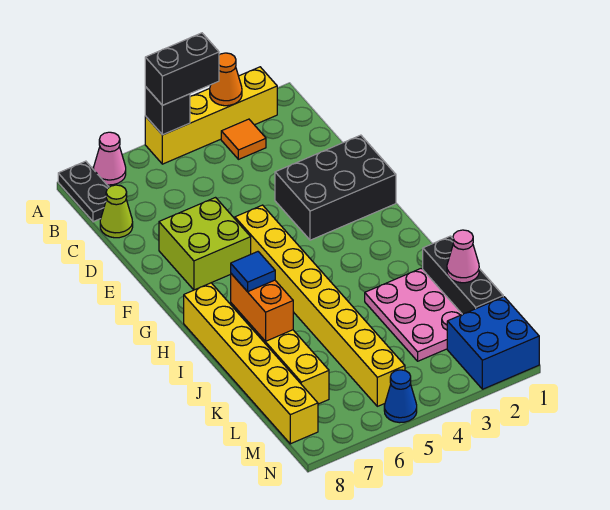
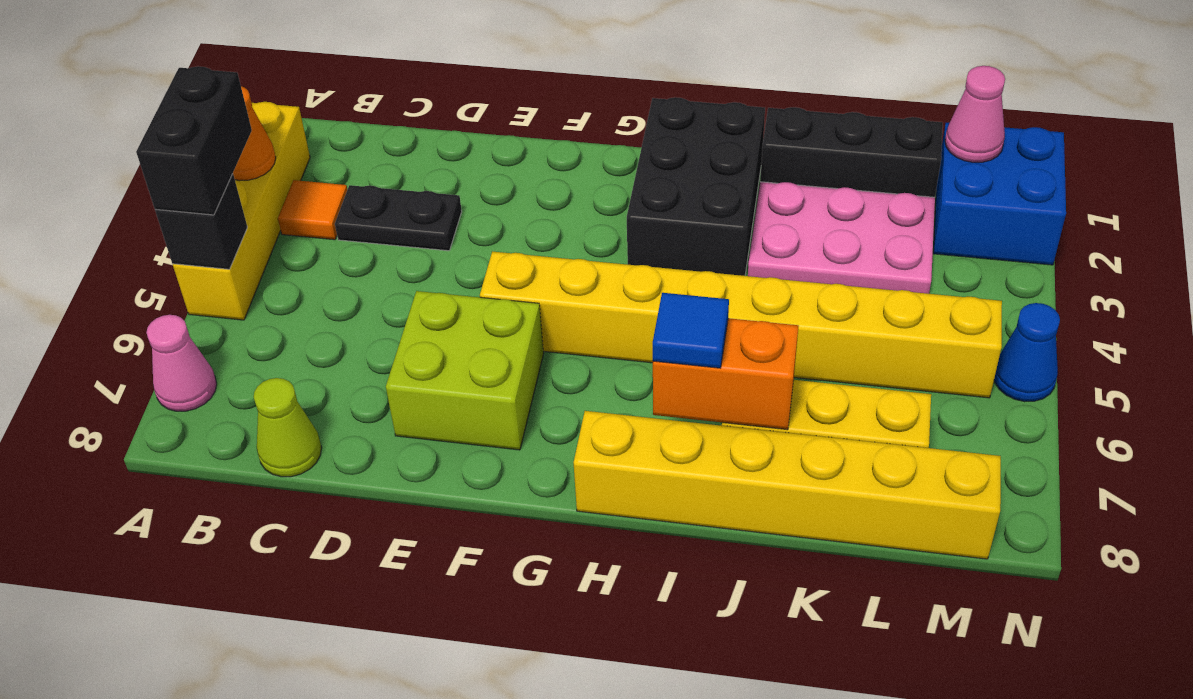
black 1x2 plate [58,161,109,222] -> black 1x2 plate moved to [335,185,462,251]
black 2x3 brick [275,135,396,240] -> black 2x3 brick moved to [627,97,765,276]
pink 1x1 cone [447,230,479,283] -> pink 1x1 cone moved to [945,66,1005,162]

